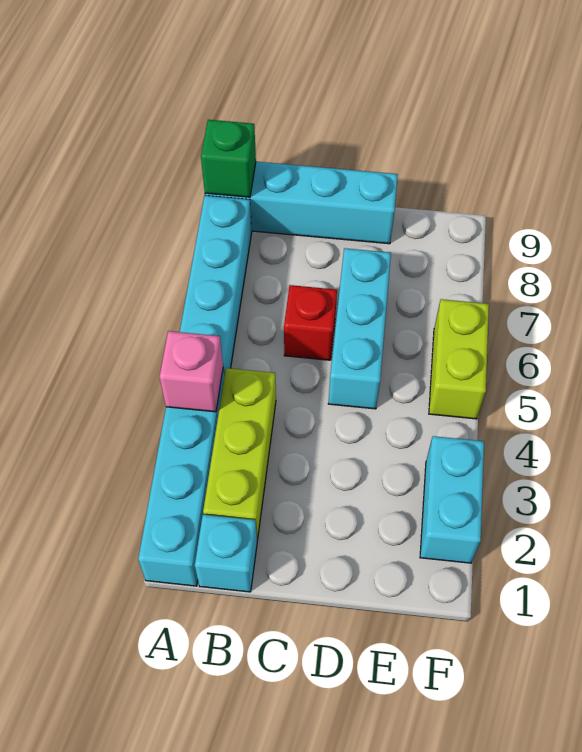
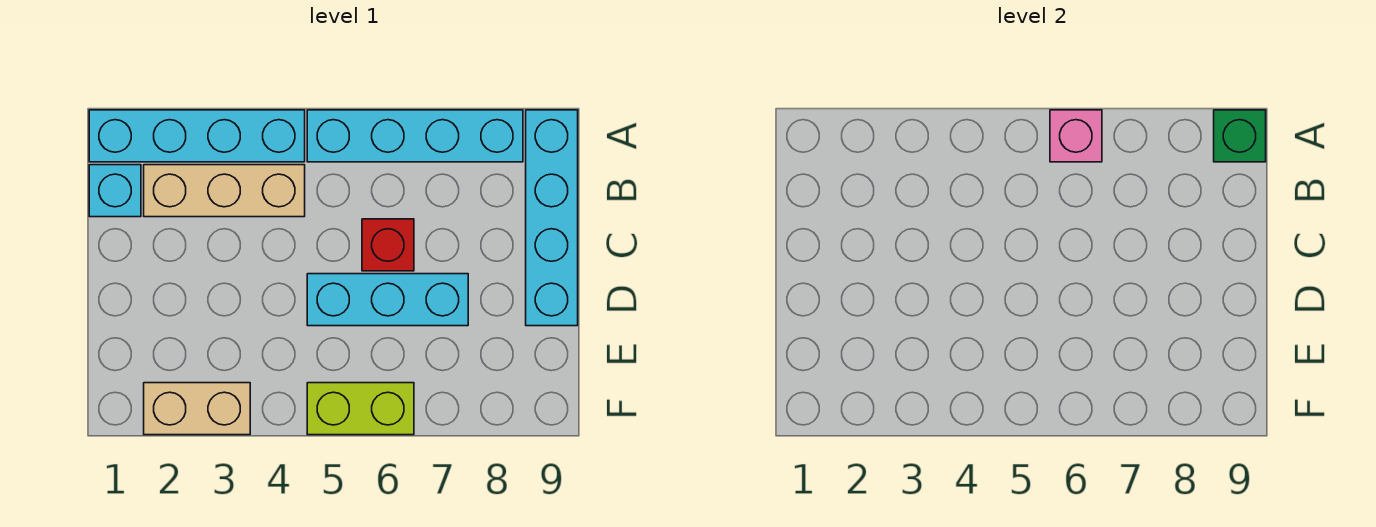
pink 1x1 brick [159,331,223,412] -> pink 1x1 brick moved to [1050,110,1102,162]
lime 1x3 brick [203,368,276,540] -> tan 1x3 brick [144,165,305,217]
cyan 1x2 brick [420,436,484,563] -> tan 1x2 brick [144,383,250,435]

